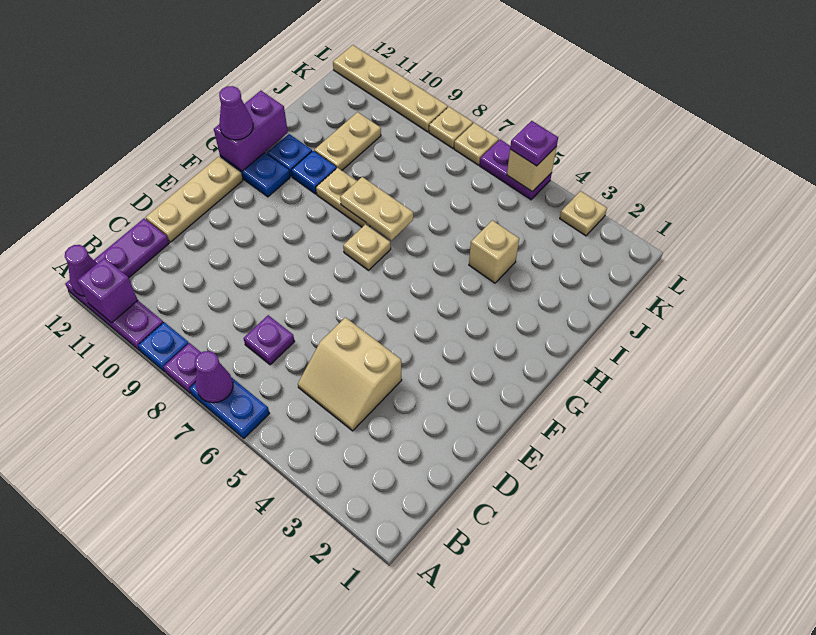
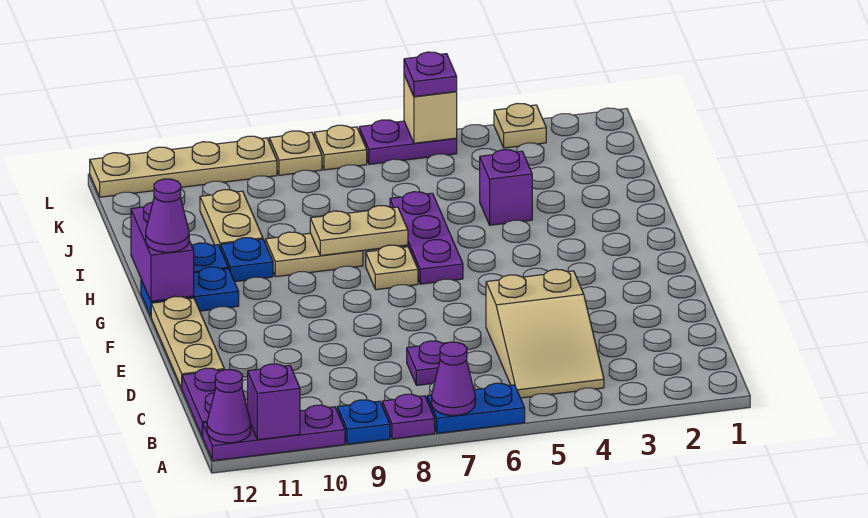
tan 2x2 slope [298,317,402,431] -> tan 2x3 slope [486,269,604,398]
none -> purple 1x3 plate [390,192,463,284]
tan 1x1 brick [469,220,519,283] -> purple 1x1 brick [480,150,532,225]

